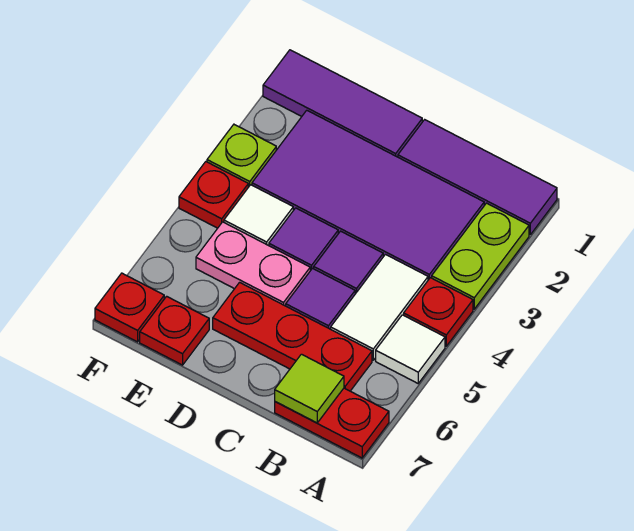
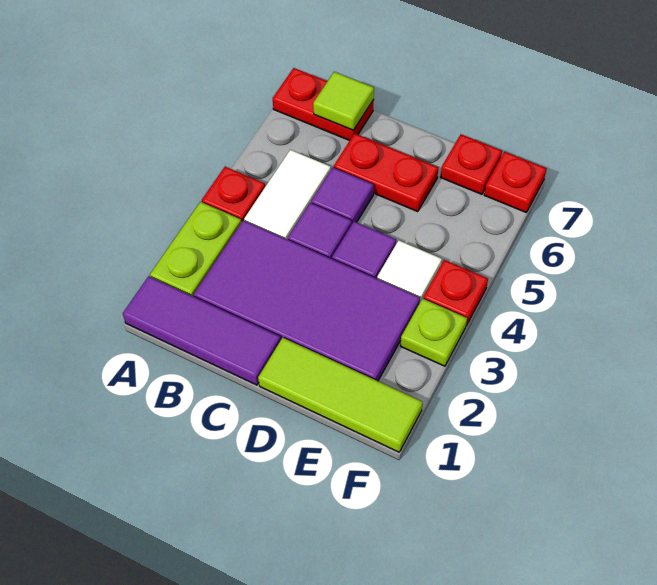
white 1x1 tile [376,315,445,383] -> none
red 1x3 plate [213,282,372,391] -> red 1x2 plate [334,133,438,212]
purple 1x3 tile [263,50,422,157] -> lime 1x3 tile [258,338,423,452]
pink 1x2 plate [196,222,310,306] -> none

